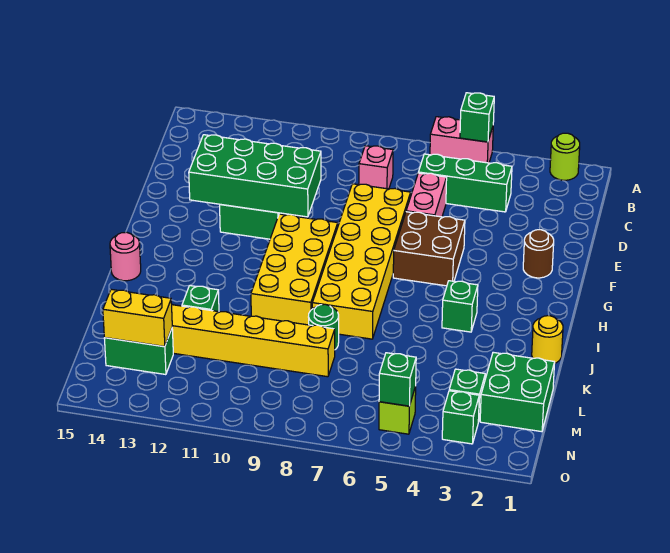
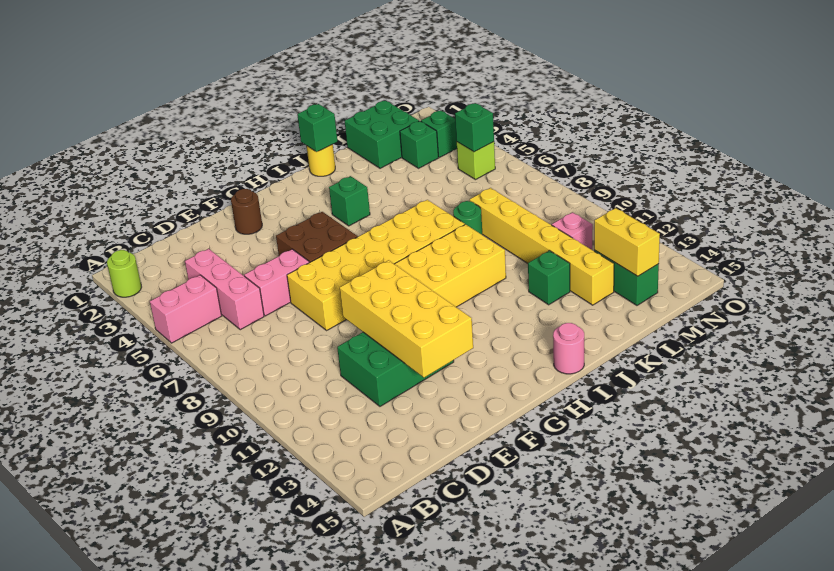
pink 1x2 brick [430,117,493,163] -> pink 1x2 brick turned to [150,275,222,343]
green 1x1 brick [460,93,494,142] -> green 1x1 brick moved to [297,104,338,152]
green 1x3 brick [418,154,512,212] -> pink 1x3 brick [185,249,264,330]
pink 1x1 brick [359,146,393,189] -> pink 1x1 brick moved to [552,212,593,250]
green 2x4 brick [189,135,321,217] -> yellow 2x4 brick [340,260,473,378]

